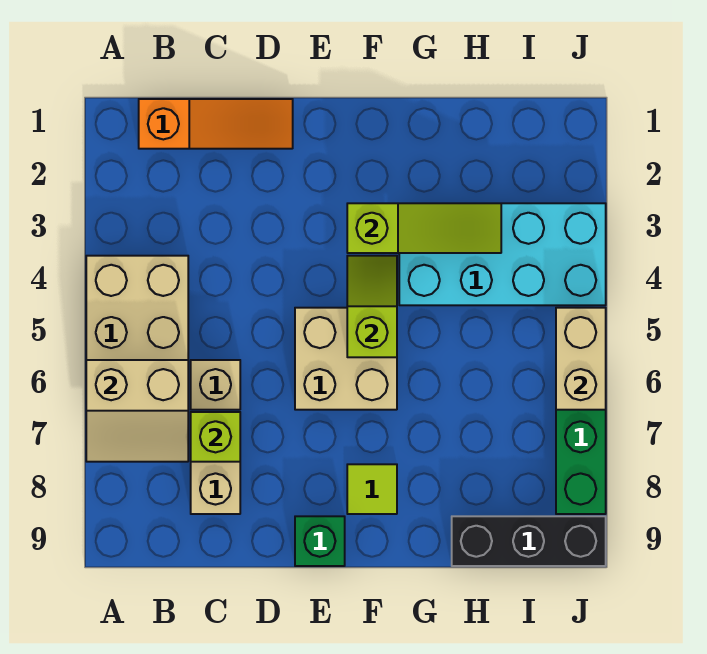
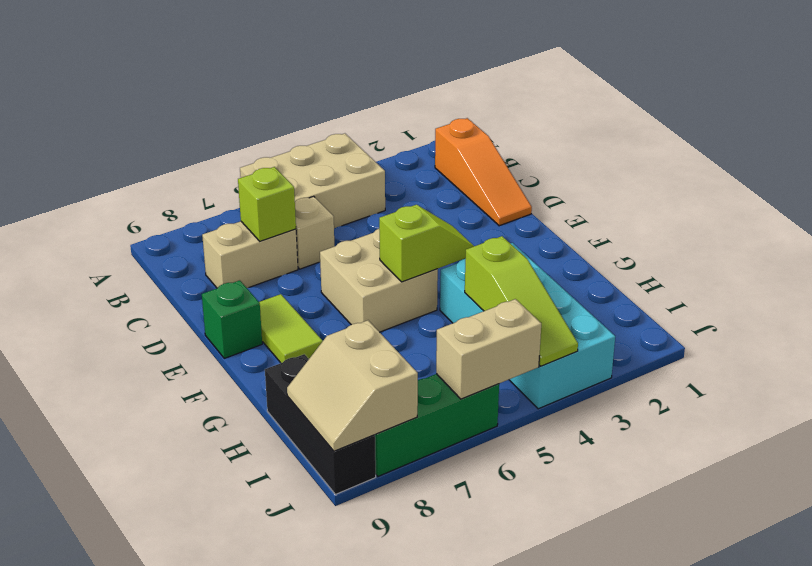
tan 2x2 slope [86,360,188,462] -> tan 2x2 slope moved to [287,320,418,451]
lime 1x3 slope [347,203,501,253] -> lime 1x3 slope moved to [465,236,578,366]
lime 1x1 tile [347,464,397,514] -> lime 1x2 tile [259,294,323,363]

